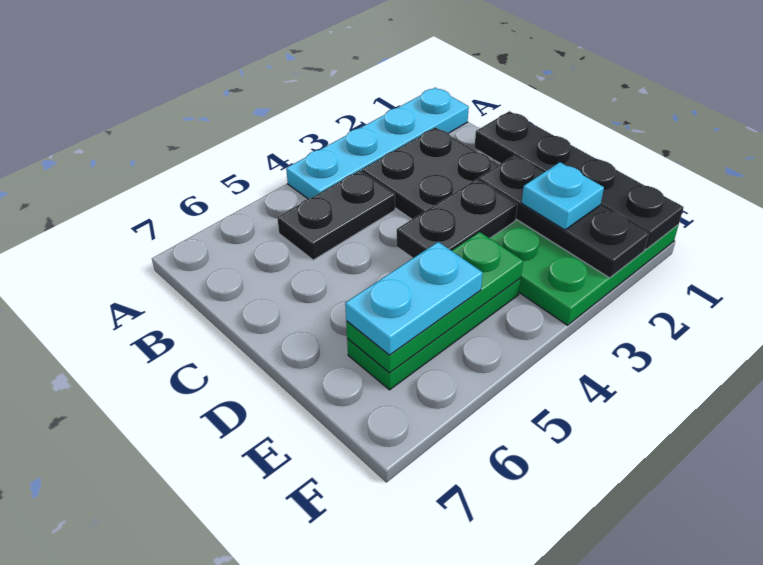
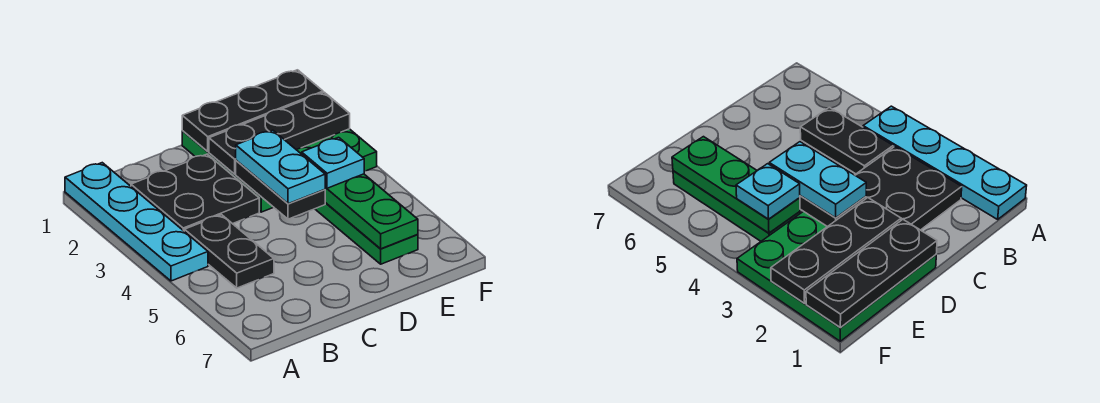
black 1x4 plate [475,111,684,249] -> black 1x3 plate [182,70,323,152]
cyan 1x1 plate [522,162,604,230] -> cyan 1x1 plate moved to [302,137,364,188]
cyan 1x2 plate [345,242,483,355] -> cyan 1x2 plate moved to [236,130,325,204]

